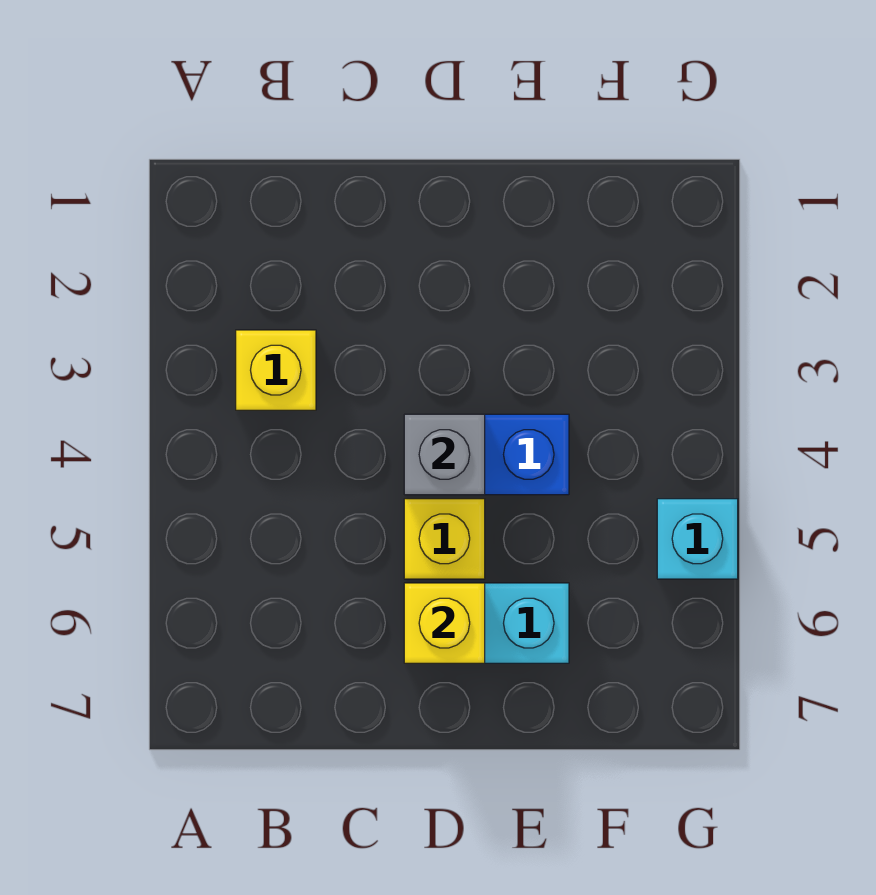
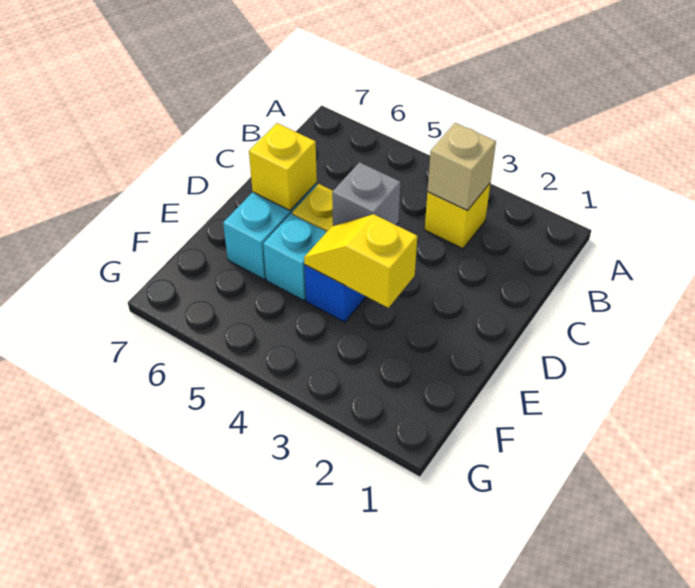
none -> tan 1x1 brick [428,123,496,210]
none -> yellow 1x2 slope [304,214,417,308]
cyan 1x1 brick [657,499,738,579] -> cyan 1x1 brick moved to [263,214,326,301]

